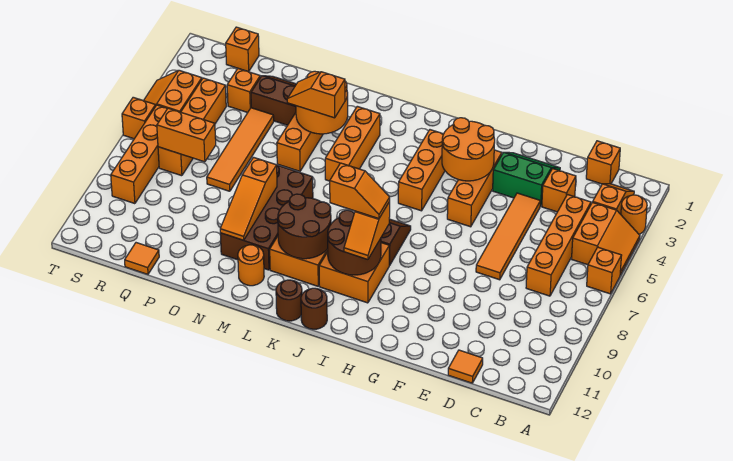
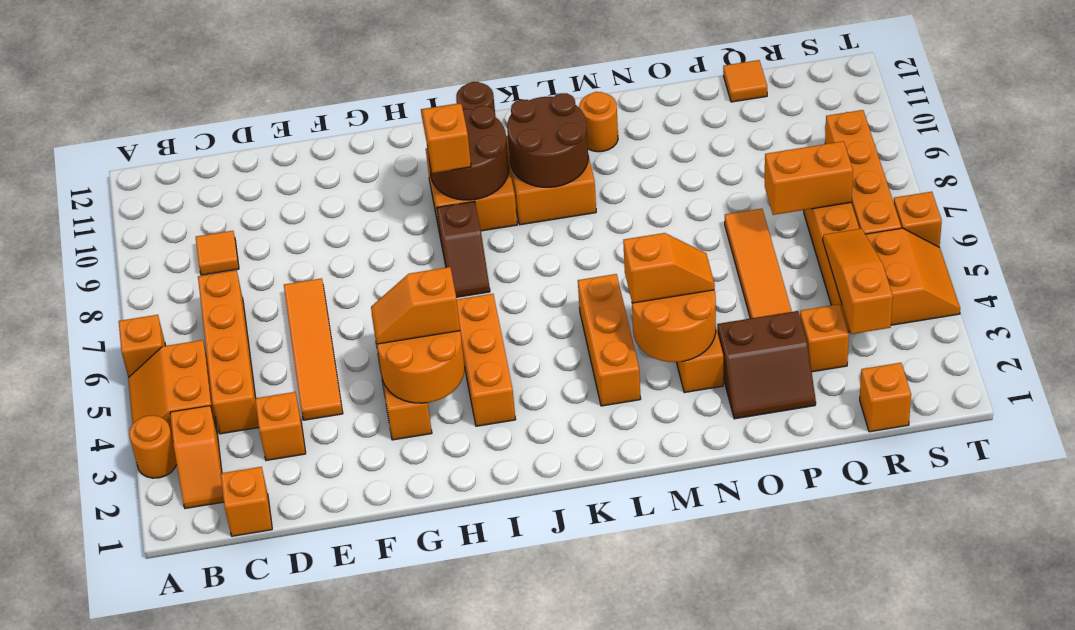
orange 1x1 tile [448,350,483,383] -> orange 1x1 tile moved to [196,231,239,275]
green 2x2 slope [493,152,560,206] -> none
orange 1x2 slope [330,163,390,219] -> orange 1x2 slope moved to [371,267,460,344]
brown 1x1 round brick [276,280,302,321] -> none
brown 2x4 brick [220,165,313,270] -> none
orange 1x3 slope [220,157,277,240] -> orange 1x3 slope moved to [823,229,893,334]

